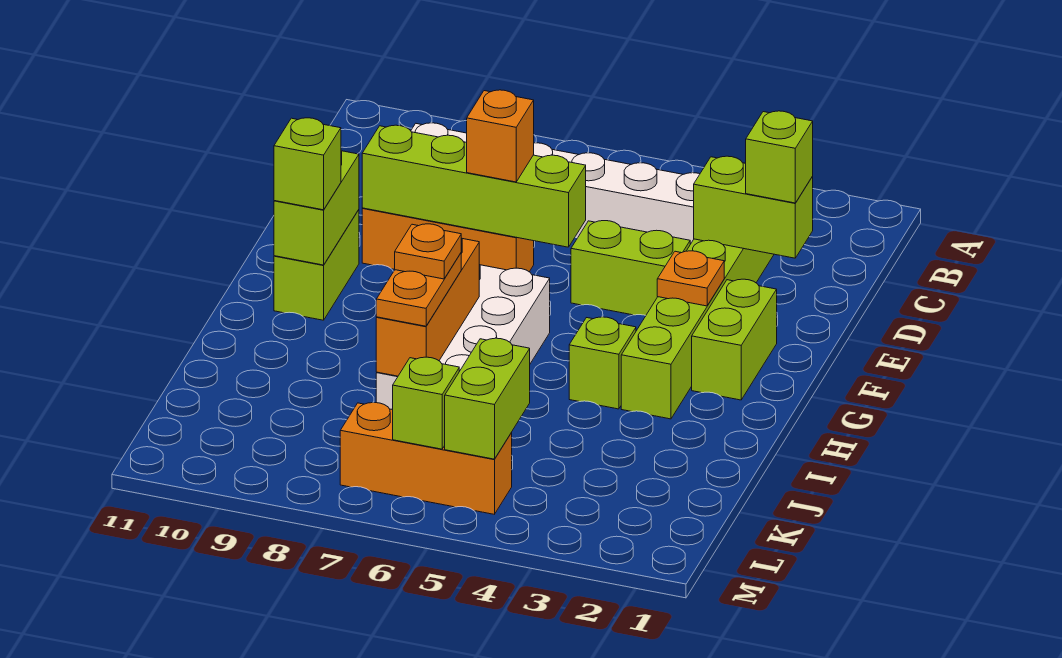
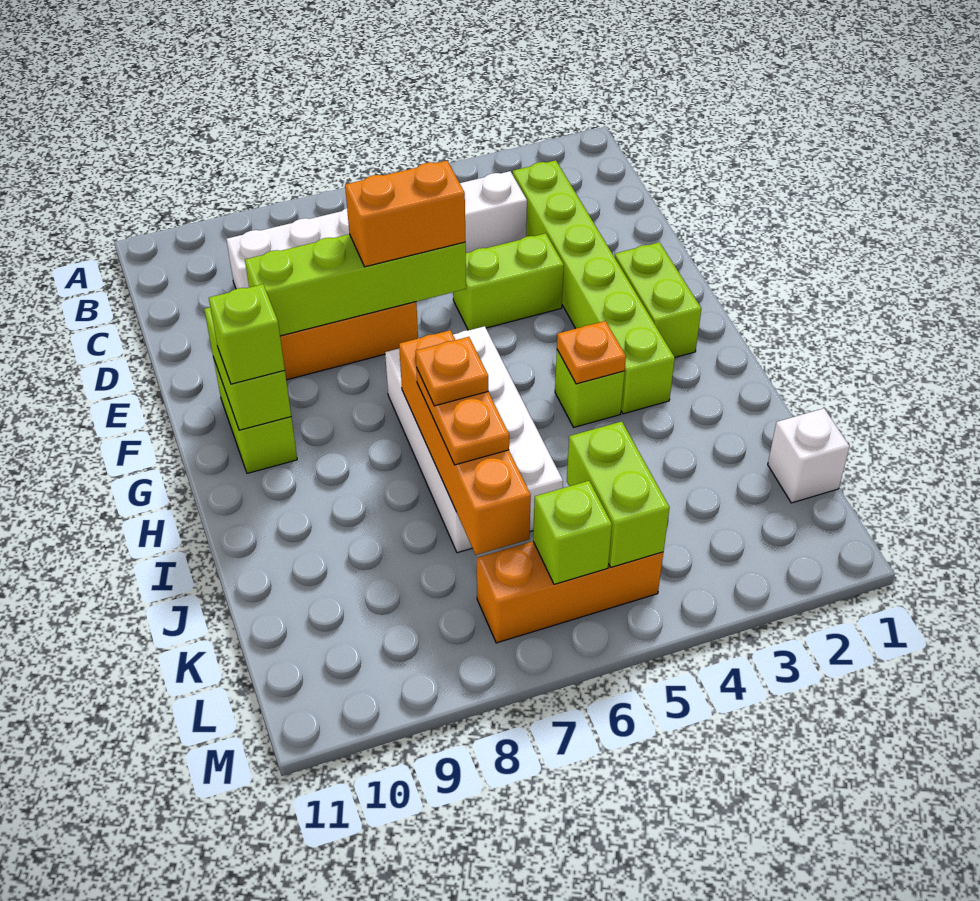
lime 1x2 brick [694,156,813,258] -> none
lime 1x1 brick [746,111,813,203] -> none
orange 1x1 brick [467,90,534,182] -> orange 1x2 brick [345,161,465,267]
orange 1x1 plate [657,251,724,306] -> orange 1x1 plate moved to [557,321,626,384]
orange 1x3 brick [376,238,479,376] -> orange 1x4 brick [399,330,531,555]
none -> white 1x1 brick [768,408,850,503]

